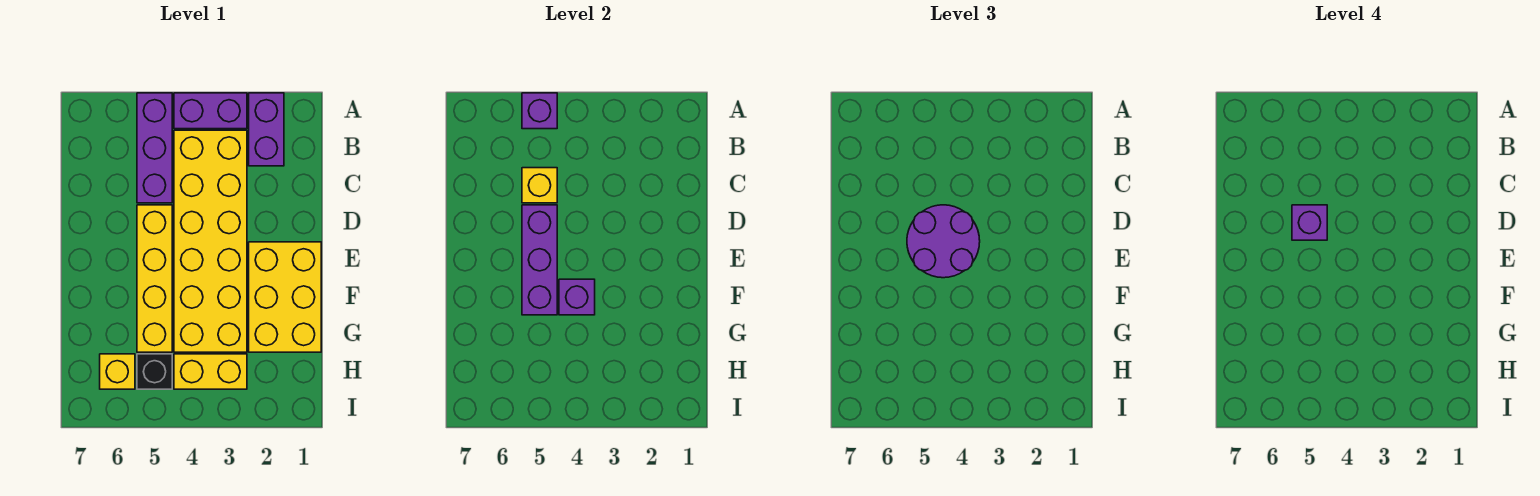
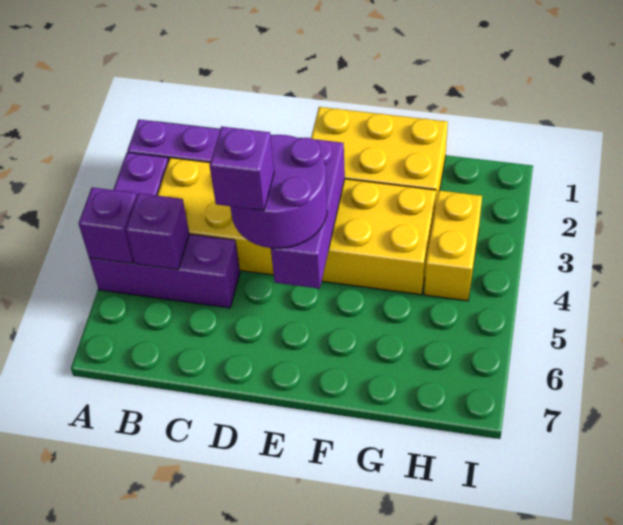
yellow 1x1 brick [522,168,557,203] -> none
yellow 1x4 brick [137,205,172,352] -> none
purple 1x3 brick [522,205,557,315] -> purple 1x3 brick turned to [271,139,345,289]
purple 1x1 brick [559,279,595,315] -> purple 1x1 brick moved to [126,193,189,270]
black 1x1 brick [137,354,172,389] -> none
yellow 1x1 brick [100,354,135,389] -> none

